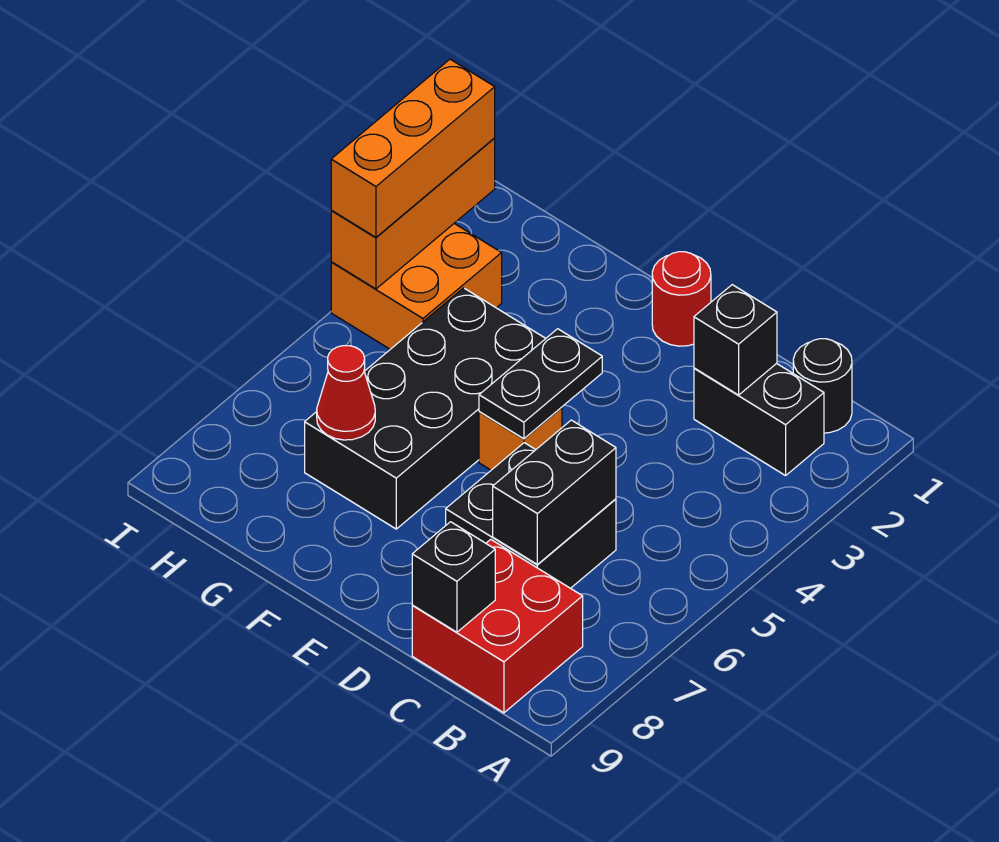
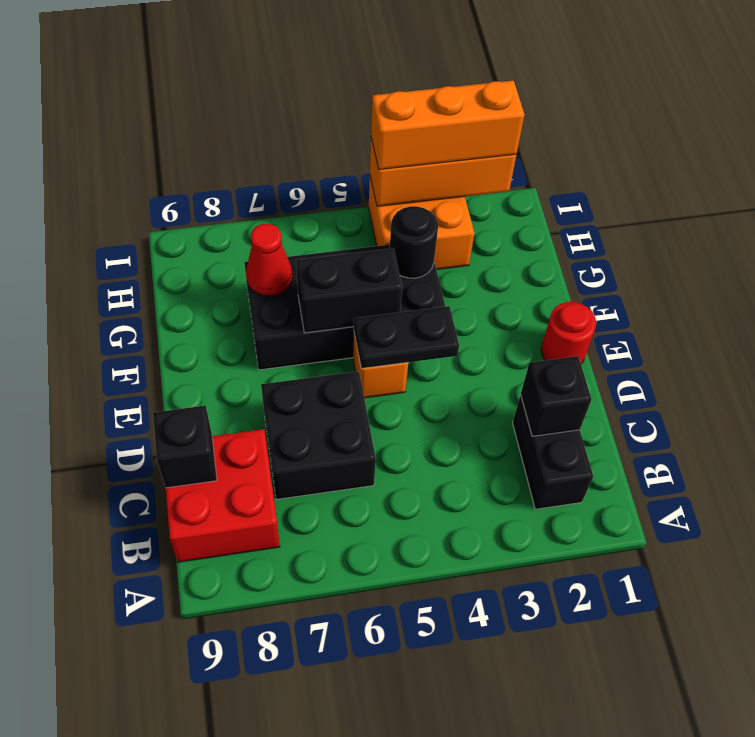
black 1x1 round brick [793,339,852,433] -> black 1x1 round brick moved to [390,206,438,278]
black 1x2 brick [493,420,616,564] -> black 1x2 brick moved to [296,249,402,333]

